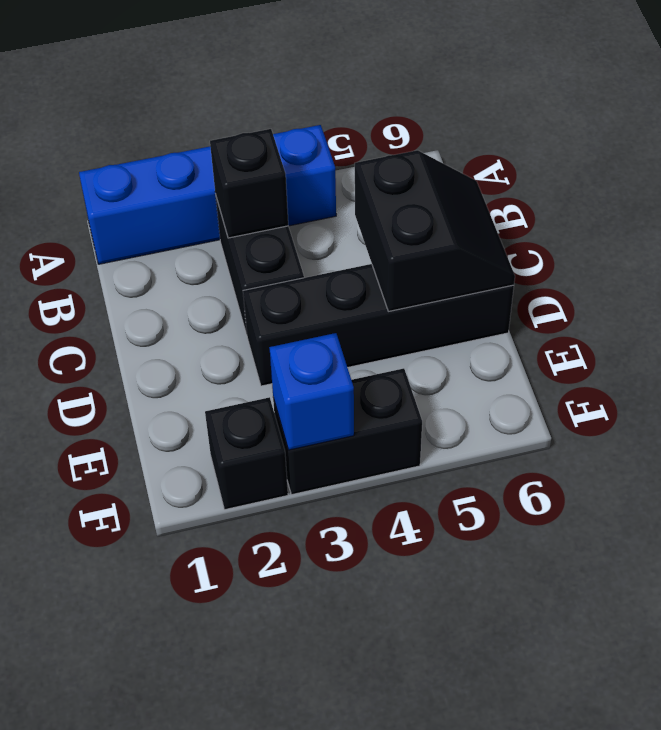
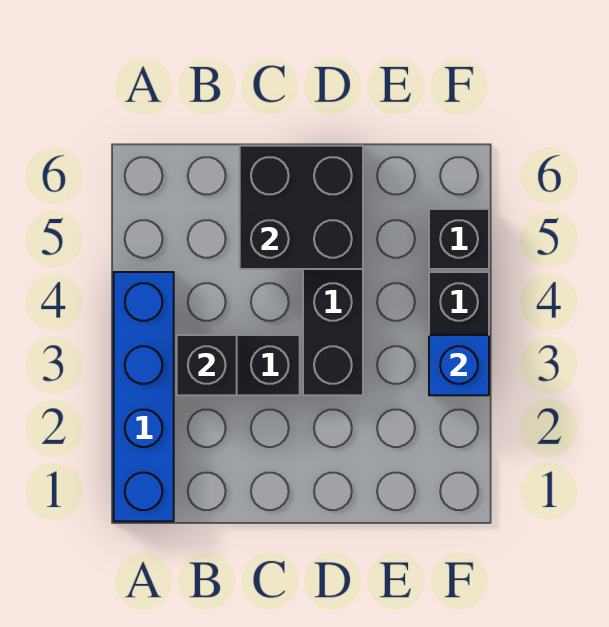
black 2x2 slope [355,150,515,311] -> black 2x2 brick [240,146,363,269]
black 1x1 brick [205,397,288,510] -> black 1x1 brick moved to [429,209,489,269]

